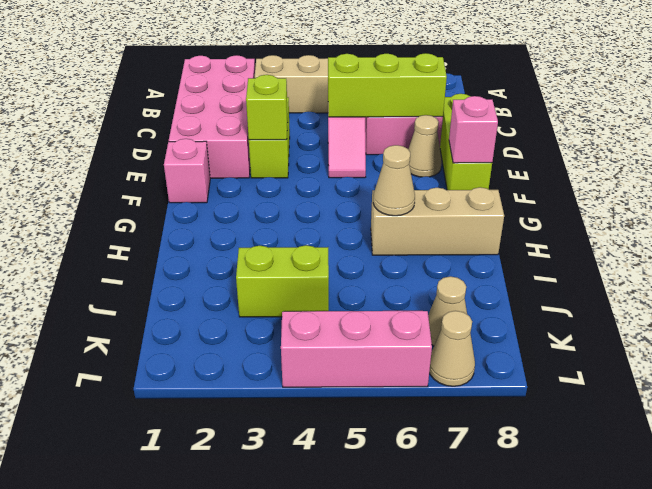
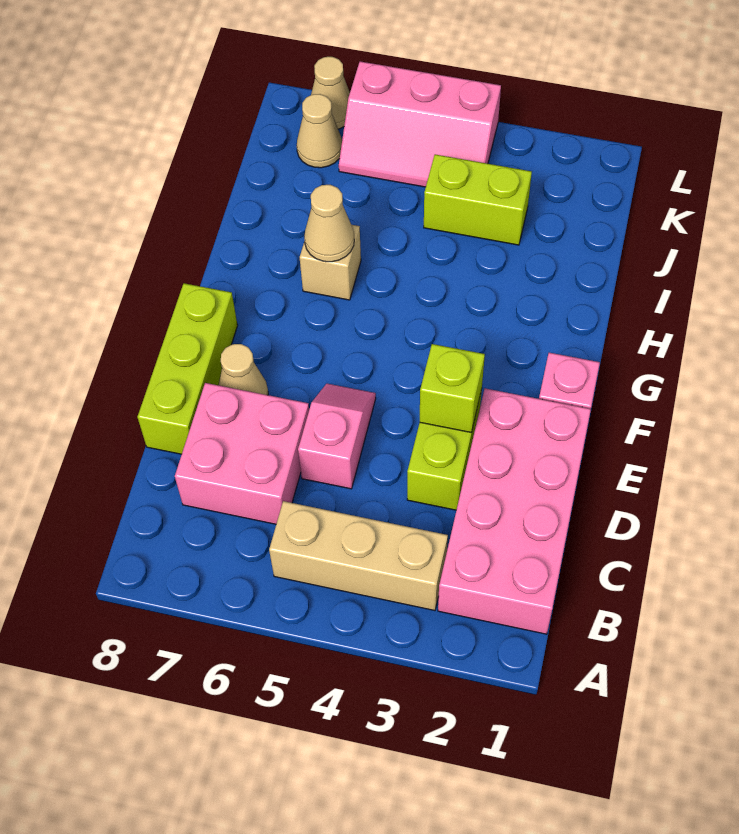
lime 1x3 brick [328,53,447,117] -> none
pink 1x1 brick [449,96,498,163] -> none
tan 1x3 brick [371,187,504,255] -> tan 1x1 brick [300,225,361,300]

